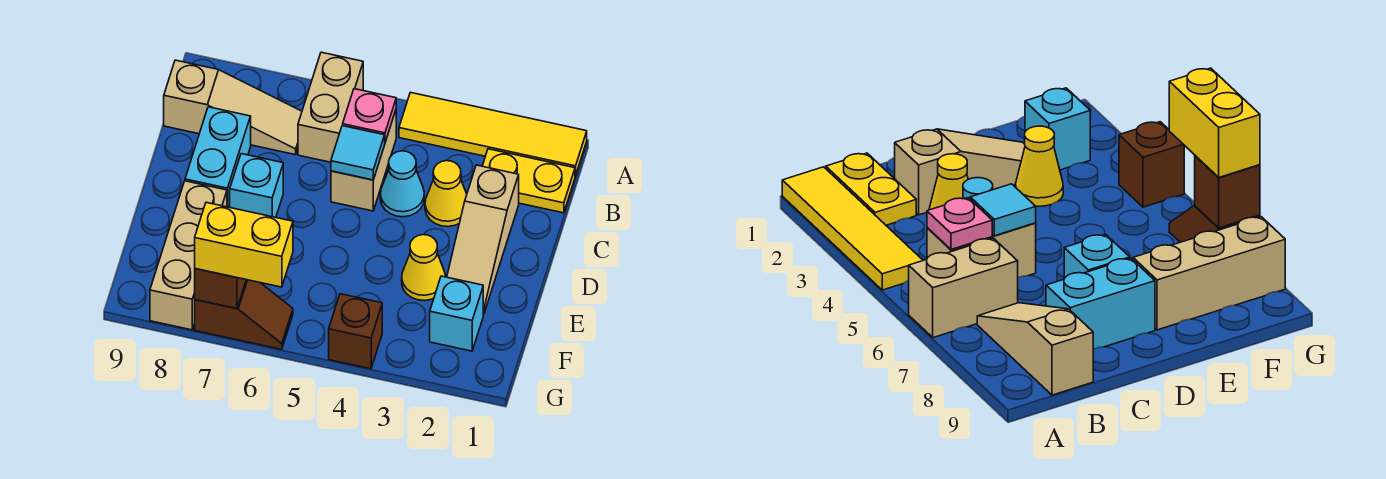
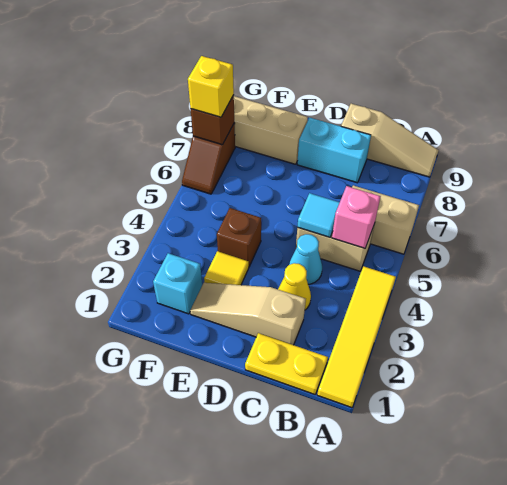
yellow 1x2 plate [483,149,575,213] -> yellow 1x2 plate turned to [245,333,328,394]
pink 1x1 plate [343,89,396,142] -> pink 1x1 brick [332,186,381,248]
tan 1x3 slope [164,60,302,155] -> tan 1x3 slope turned to [341,104,439,177]
cyan 1x1 brick [230,154,283,217] -> none
yellow 1x1 cone [402,235,446,301] -> yellow 1x1 tile [204,251,249,285]
brown 1x1 brick [329,294,382,369] -> brown 1x1 brick moved to [217,208,261,266]
yellow 1x2 brick [195,202,293,287] -> yellow 1x1 brick [188,56,234,117]

